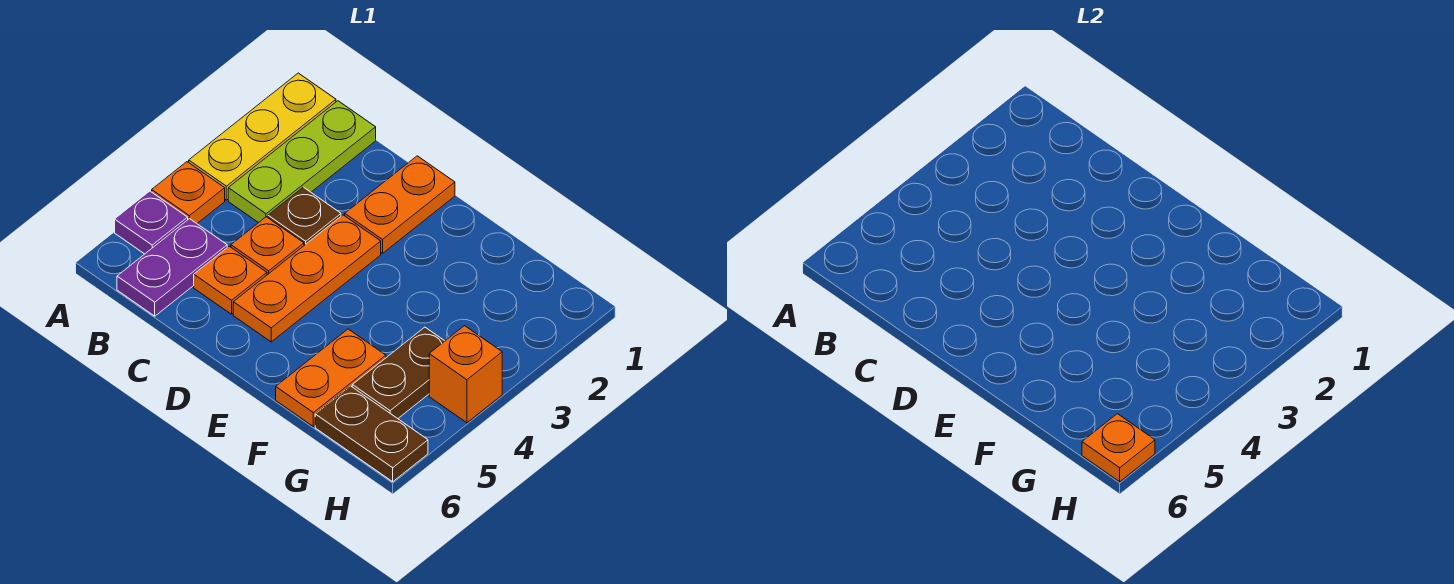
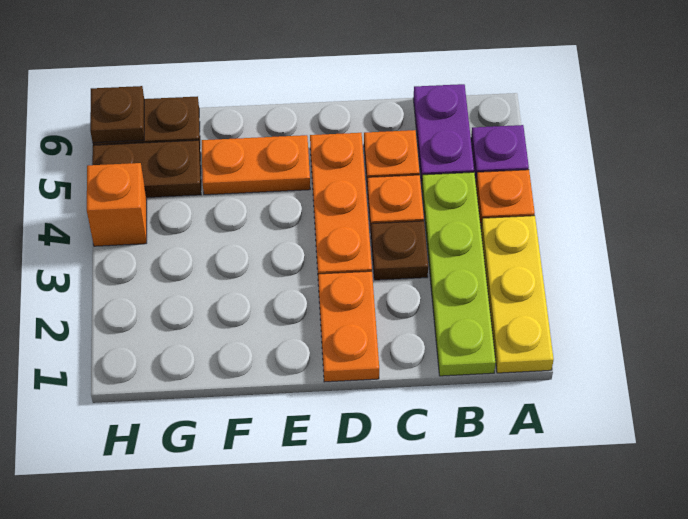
lime 1x3 plate [228,101,376,223] -> lime 1x4 plate [422,172,496,376]
orange 1x2 plate [276,329,386,426] -> orange 1x2 plate turned to [202,135,310,195]
brown 1x2 plate [352,327,444,419] -> brown 1x2 plate turned to [92,140,201,198]
orange 1x1 plate [1082,414,1155,482] -> brown 1x1 plate [90,86,144,143]

